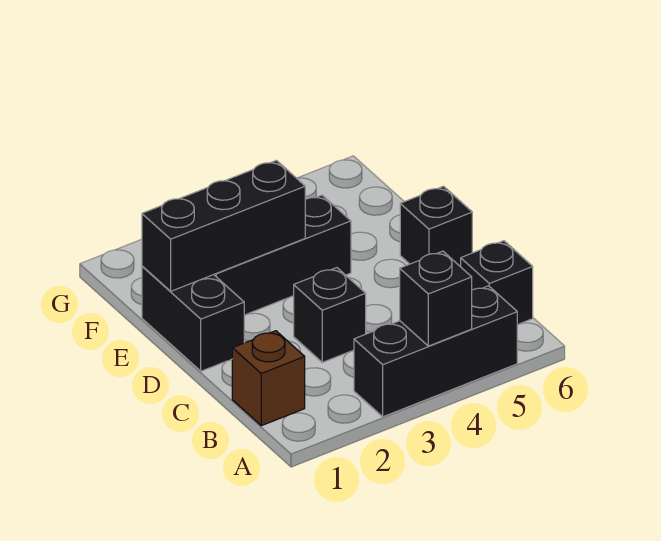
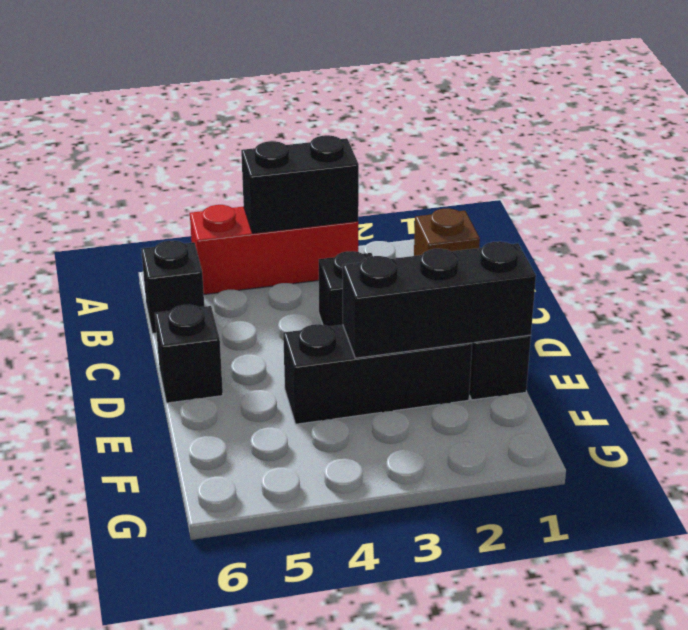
black 1x3 brick [354,286,517,417] -> red 1x3 brick [190,205,358,294]
black 1x1 brick [400,251,472,346] -> black 1x2 brick [241,135,359,233]

